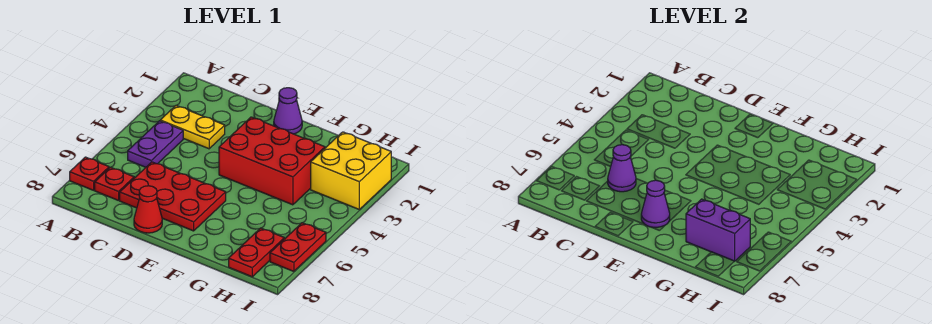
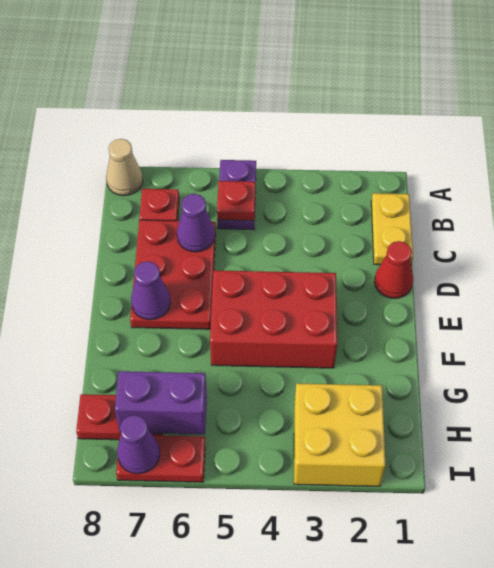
red 1x1 plate [70,157,109,190] -> red 1x1 plate moved to [217,181,255,221]
none -> tan 1x1 cone [106,139,143,196]
yellow 1x2 plate [160,105,225,149] -> yellow 1x2 plate moved to [371,193,413,265]
purple 1x2 plate [128,121,183,167] -> purple 1x2 plate turned to [217,160,256,230]
red 1x1 cone [134,186,162,233] -> red 1x1 cone moved to [374,241,413,298]
purple 1x1 cone [274,88,302,134] -> purple 1x1 cone moved to [117,415,160,474]
red 2x3 brick [219,117,325,205] -> red 2x3 brick turned to [210,270,337,368]
purple 1x2 brick [686,199,750,261] -> purple 1x2 brick turned to [115,371,207,434]

